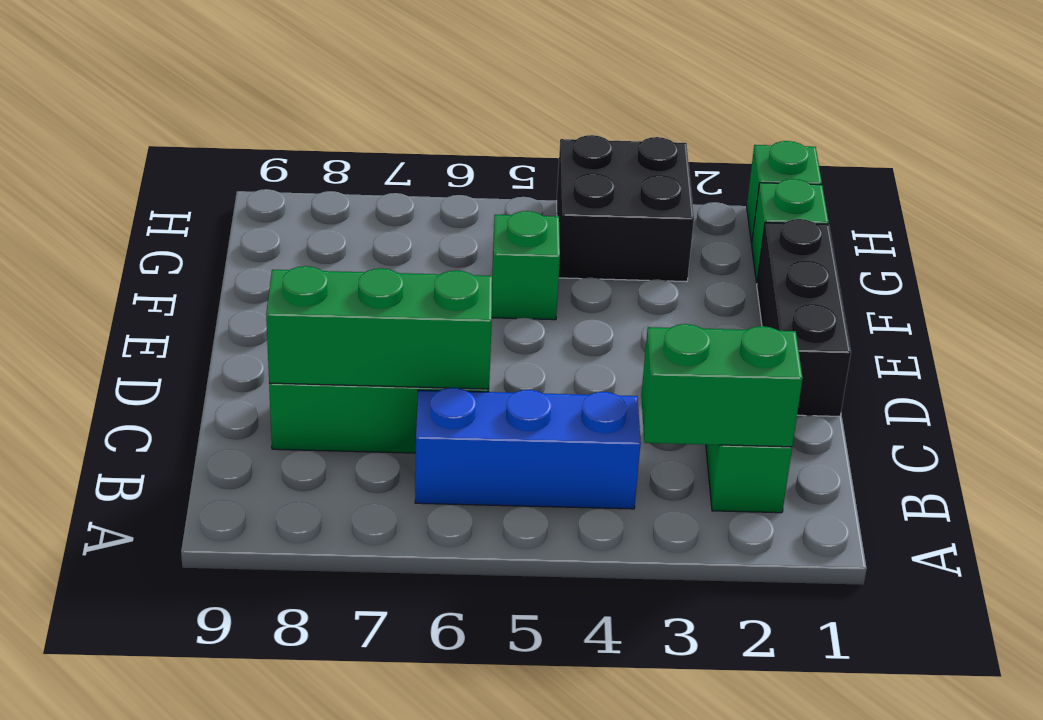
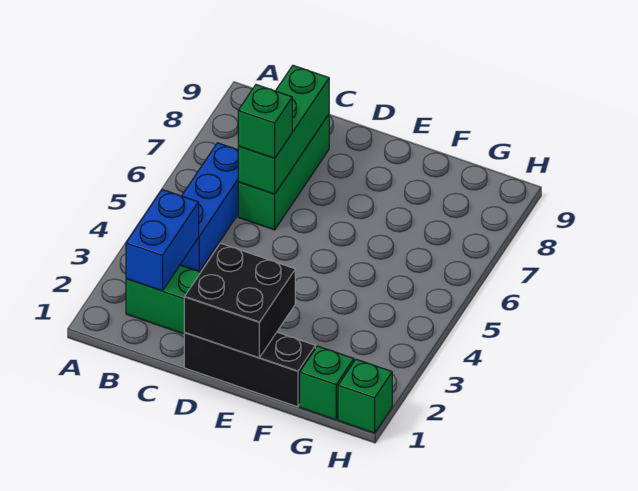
green 1x2 brick [641,324,803,447] -> blue 1x2 brick [126,190,199,291]
green 1x1 brick [492,211,560,320] -> green 1x1 brick moved to [238,85,292,158]
black 2x2 brick [557,135,694,282] -> black 2x2 brick moved to [184,243,295,358]

